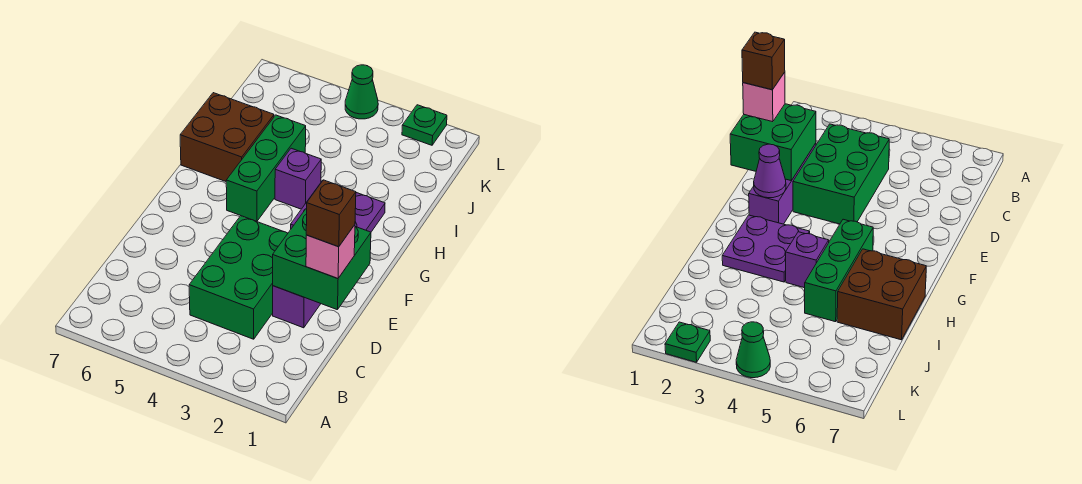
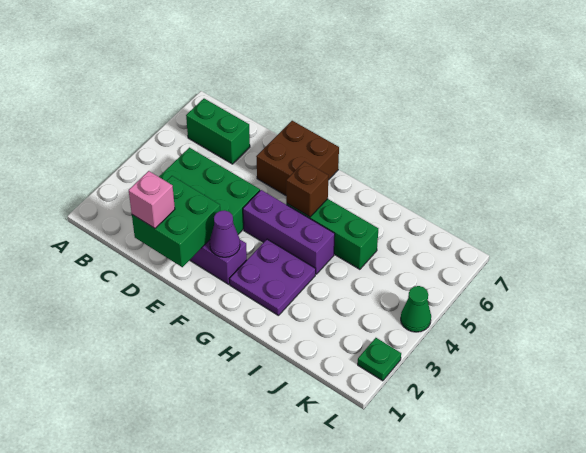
none -> green 1x2 brick [186,99,250,164]
brown 1x1 brick [306,180,356,247] -> brown 1x1 brick moved to [286,162,328,217]
purple 1x1 brick [275,148,321,209] -> purple 1x3 brick [243,190,335,274]
brown 2x2 brick [180,93,274,181] -> brown 2x2 brick moved to [256,121,339,195]

